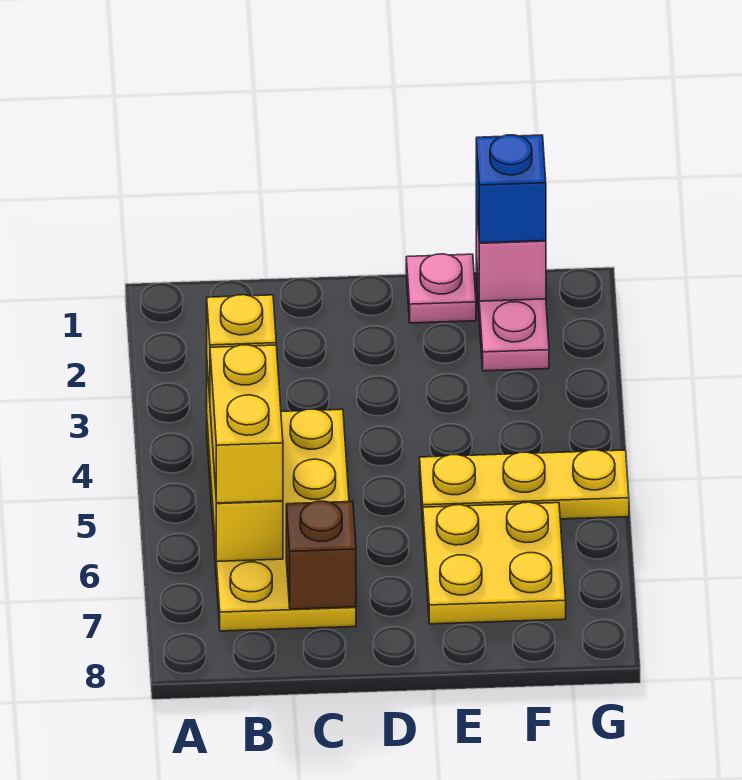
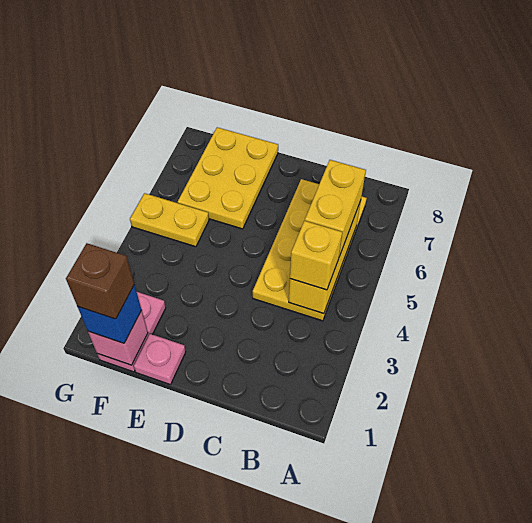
brown 1x1 brick [286,501,356,609] -> brown 1x1 brick moved to [66,243,134,319]
yellow 1x3 plate [420,450,629,520] -> yellow 1x2 plate [130,193,209,247]
yellow 2x2 plate [423,502,566,624] -> yellow 2x3 plate [178,127,278,229]

